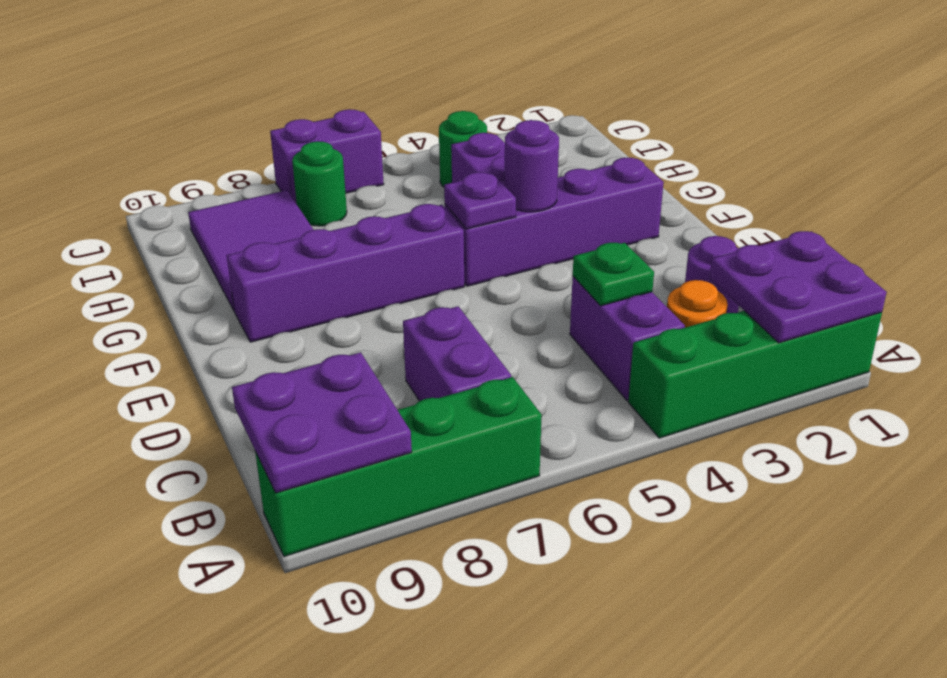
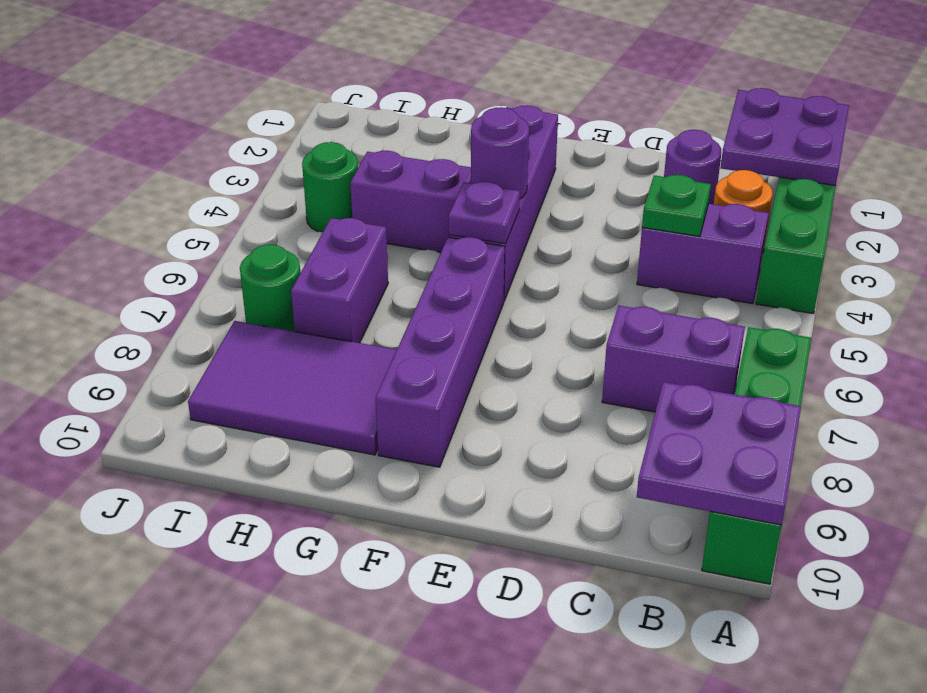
purple 1x2 brick [270,109,384,204] -> purple 1x2 brick moved to [291,218,388,343]

